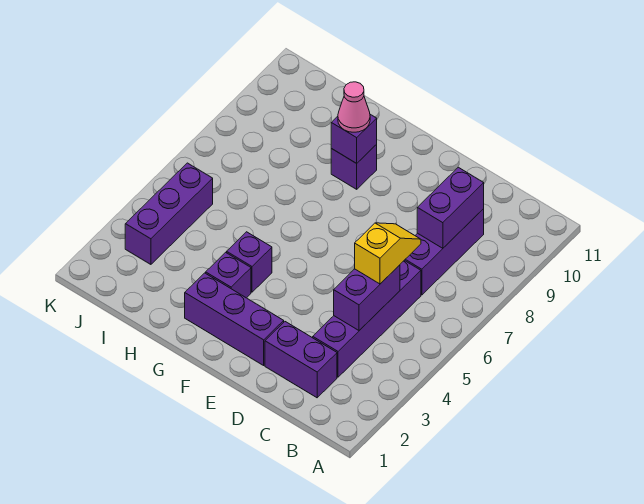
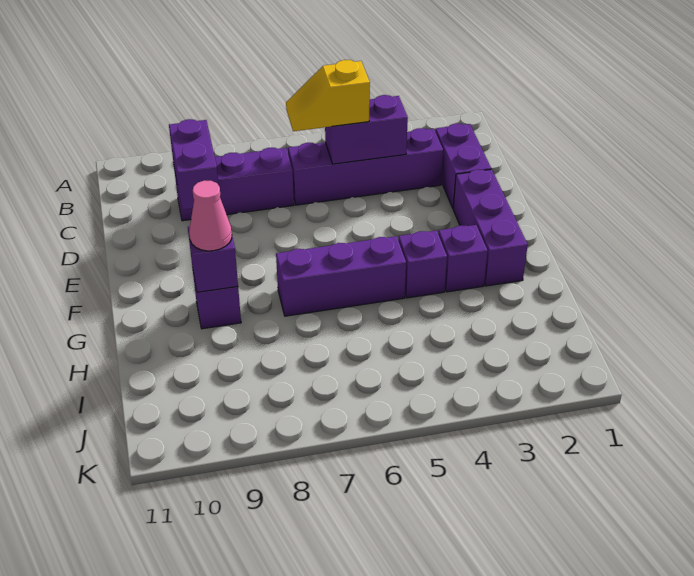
purple 1x2 brick [417,167,484,248] -> purple 1x2 brick turned to [169,119,219,210]
purple 1x3 brick [125,163,213,264] -> purple 1x3 brick moved to [276,236,406,316]

